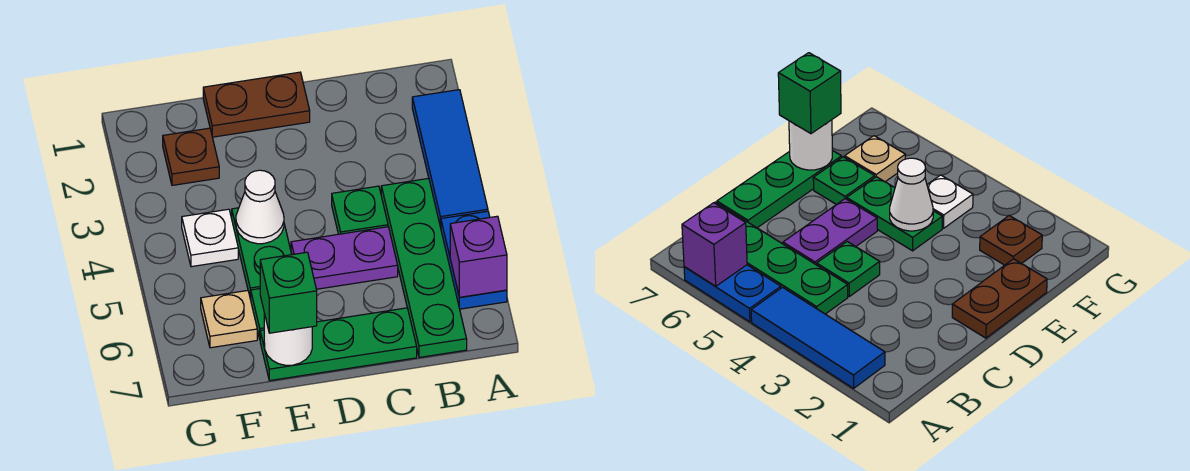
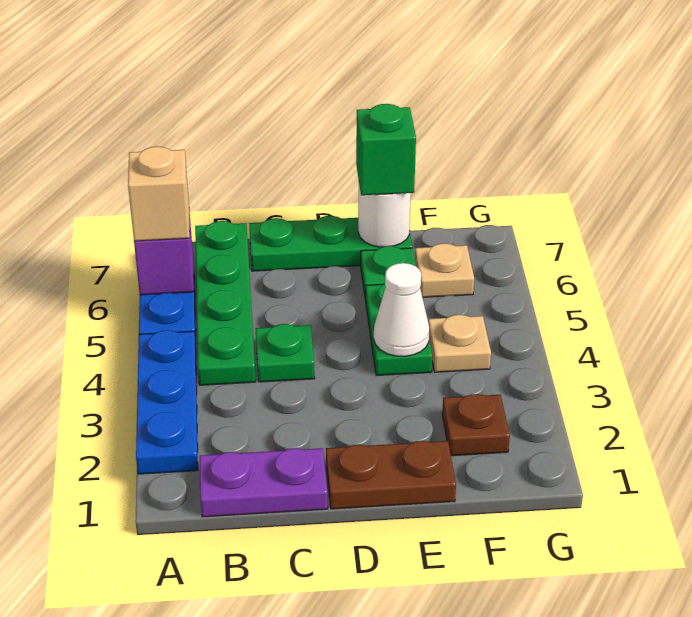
blue 1x3 tile [412,90,488,228] -> blue 1x3 plate [136,330,198,474]
none -> tan 1x1 brick [128,147,190,241]
purple 1x2 plate [291,227,398,289] -> purple 1x2 plate moved to [200,448,328,517]
white 1x1 plate [182,209,238,267] -> tan 1x1 plate [428,315,491,372]

